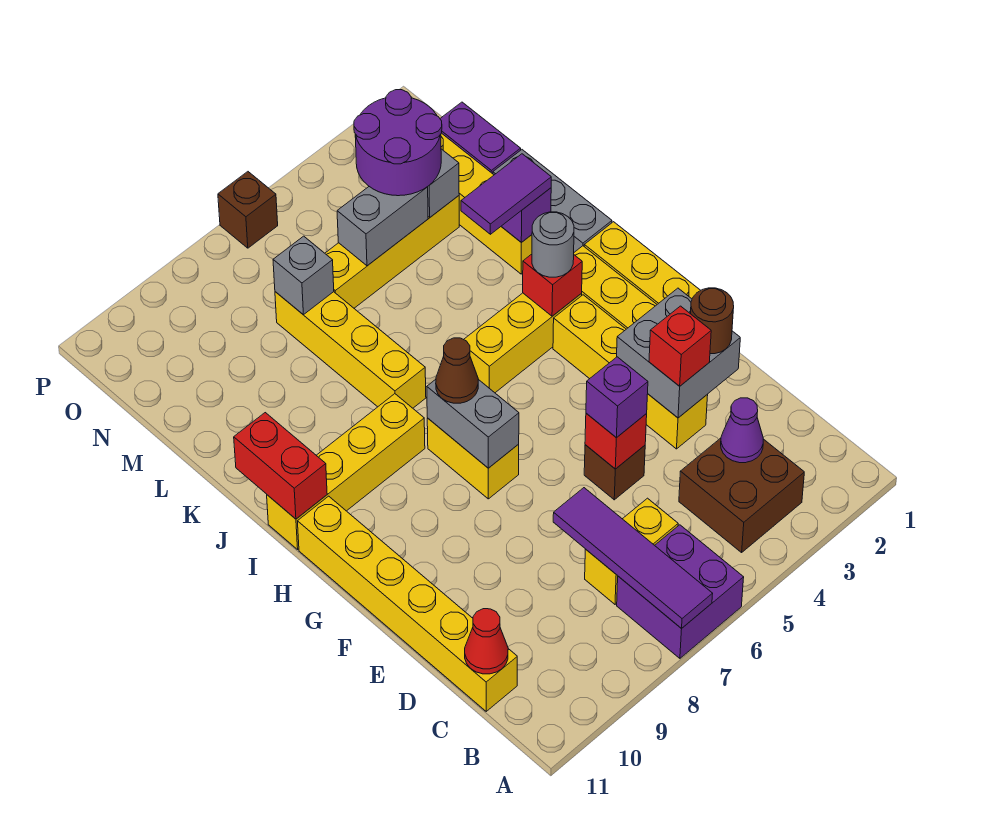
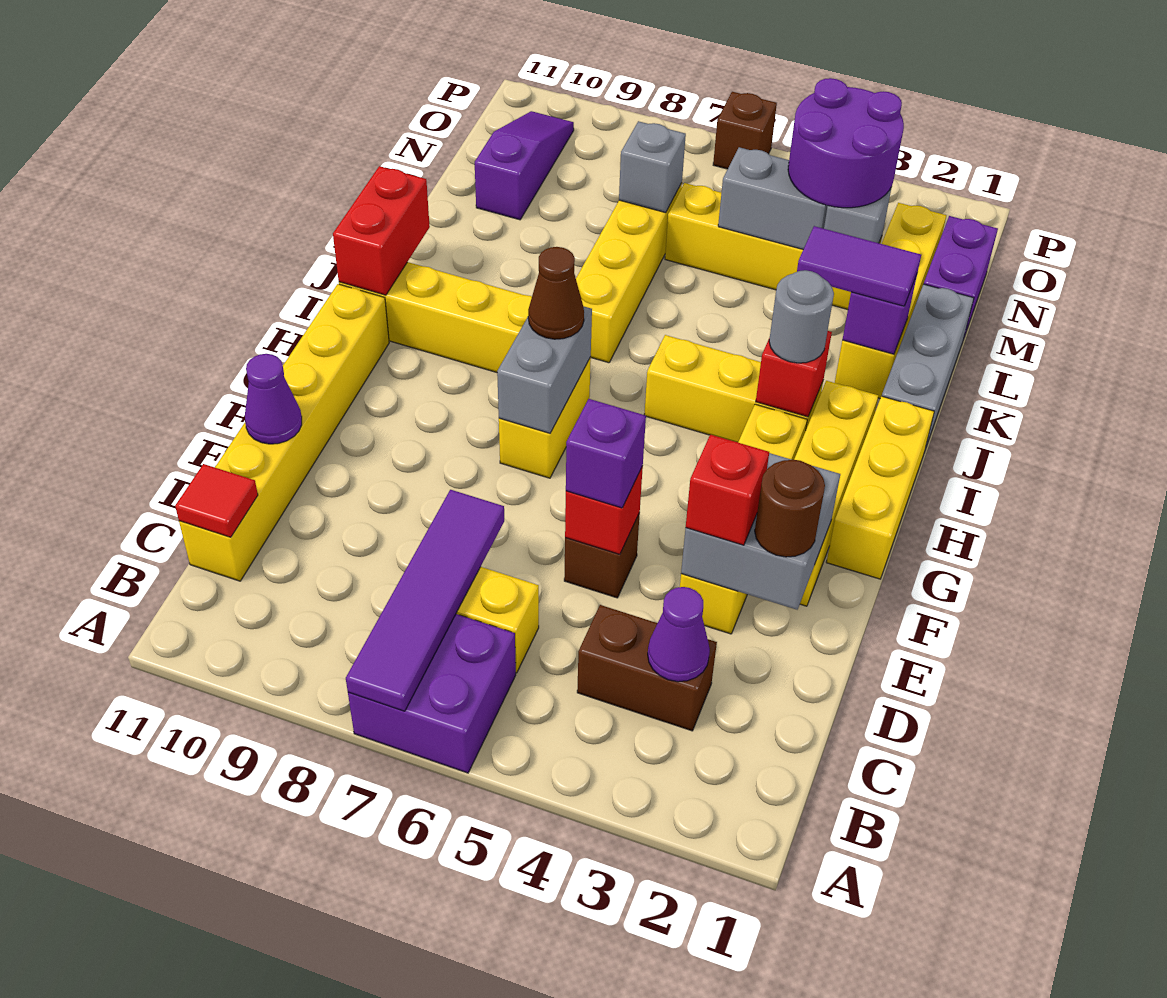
brown 2x2 brick [679,438,804,552] -> brown 1x2 brick [577,605,717,731]
red 1x1 cone [465,609,508,674] -> red 1x1 tile [175,464,258,537]
none -> purple 1x1 cone [245,354,302,444]
none -> purple 1x3 slope [475,111,574,220]

